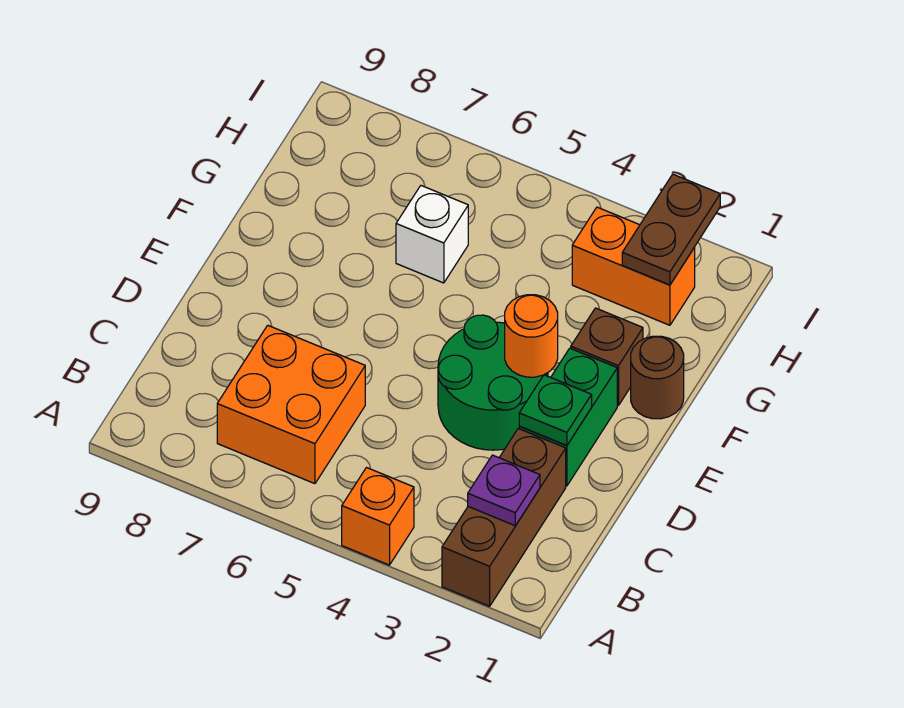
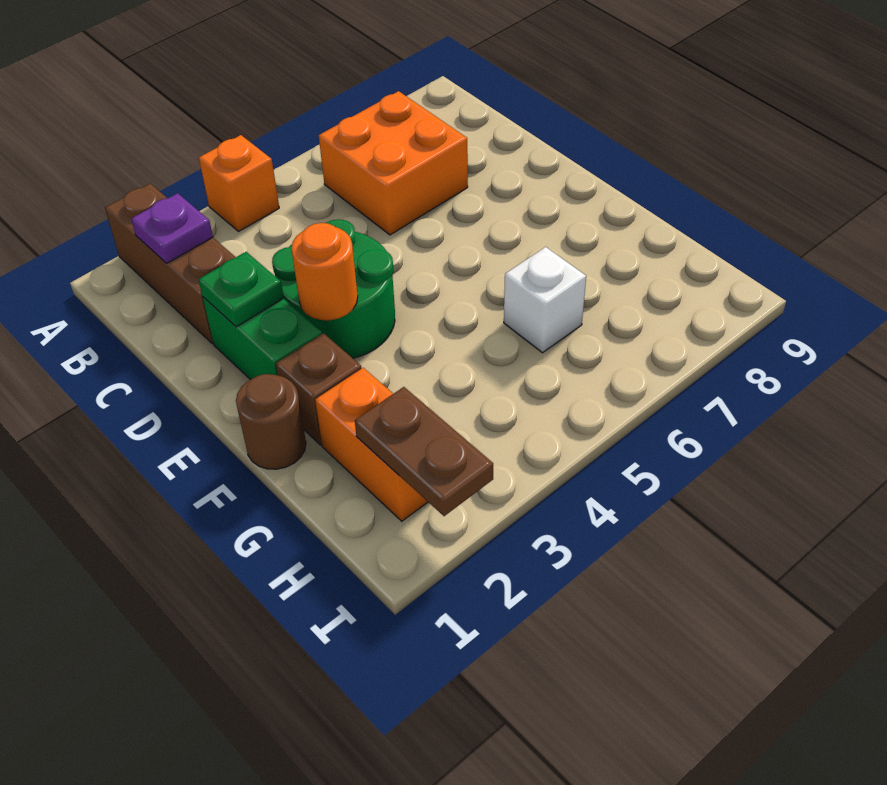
orange 1x2 brick [572,207,695,325] -> orange 1x2 brick turned to [315,368,428,521]

